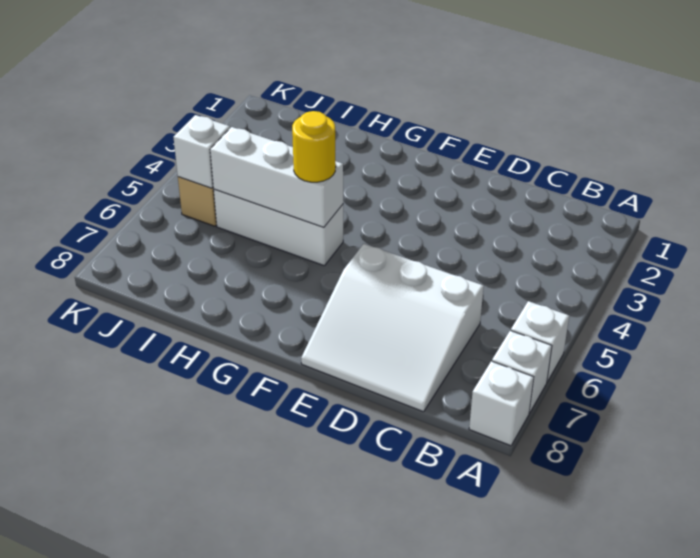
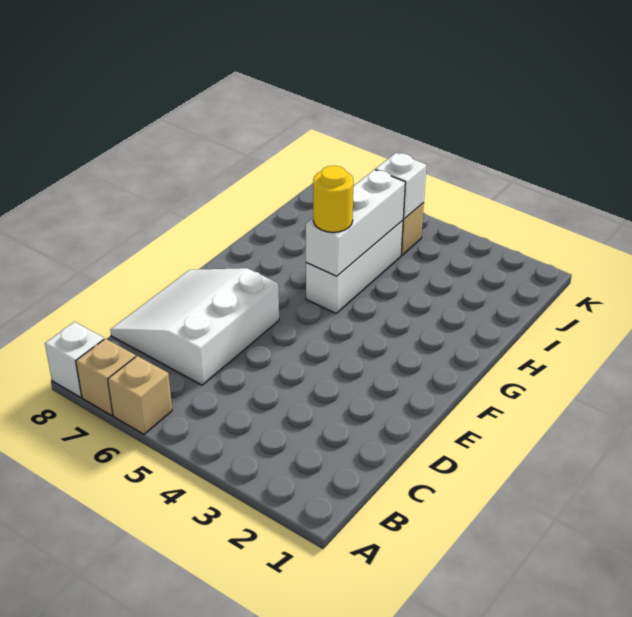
white 1x1 brick [511,301,569,382] -> tan 1x1 brick [108,356,172,434]
white 1x1 brick [492,330,552,413] -> tan 1x1 brick [76,339,136,416]

